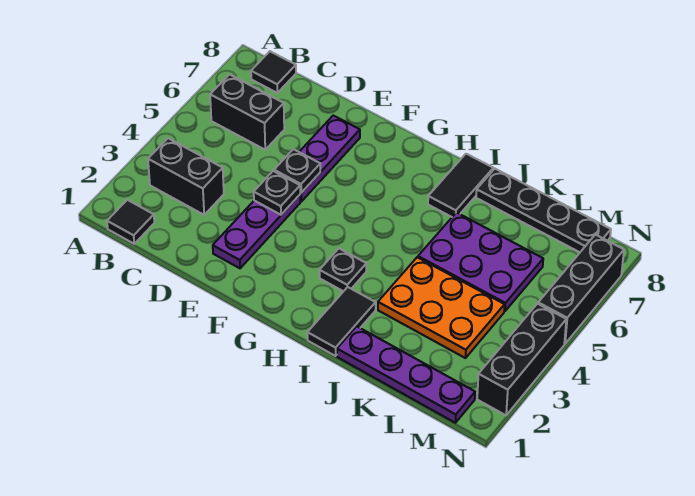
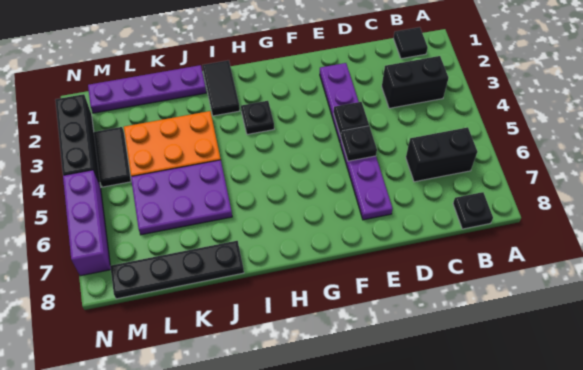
black 1x1 tile [251,51,296,93] -> black 1x1 plate [453,192,493,229]
black 1x2 tile [428,154,493,217] -> black 1x2 tile moved to [94,127,131,187]
black 1x3 brick [538,235,624,344] -> purple 1x3 brick [63,170,111,276]

